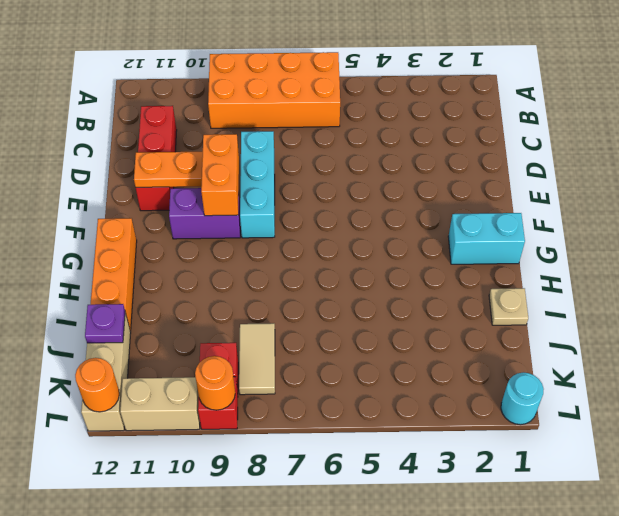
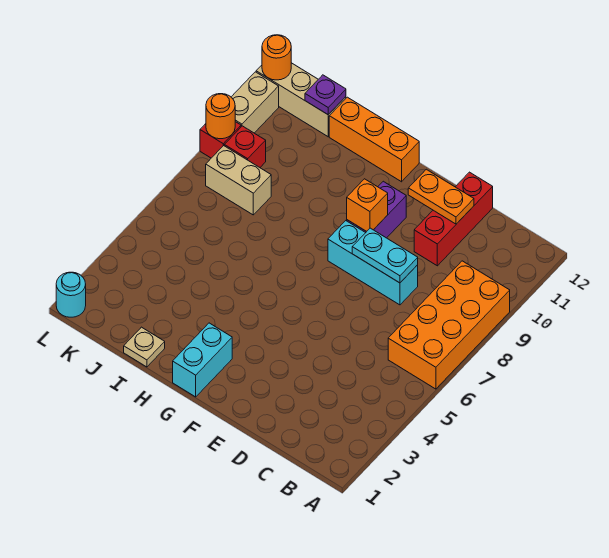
red 1x3 brick [136,106,177,211] -> red 1x3 brick turned to [414,172,493,266]
none -> cyan 1x2 plate [352,228,418,283]
orange 1x2 brick [201,134,239,216] -> orange 1x1 brick [347,179,388,231]
orange 1x2 plate [134,152,203,187] -> orange 1x2 plate turned to [408,169,474,224]
tan 1x2 tile [239,323,275,395] -> tan 1x2 brick [206,146,271,215]

